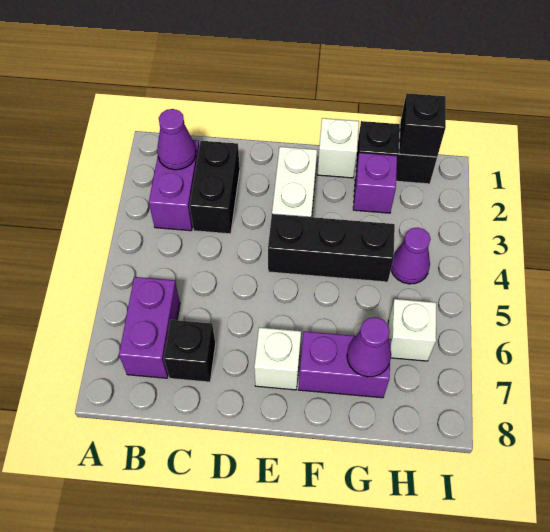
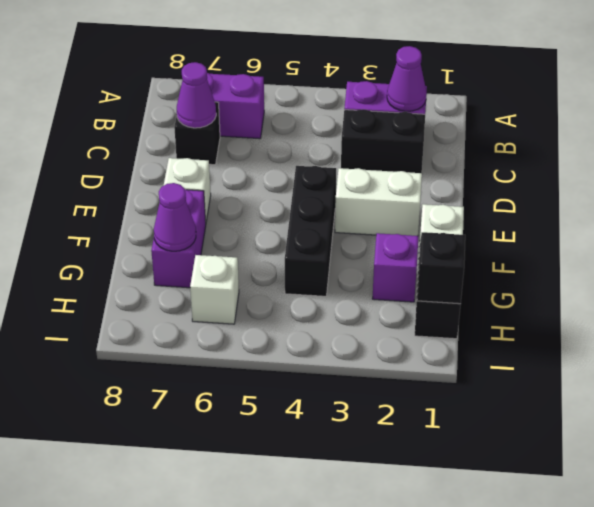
purple 1x1 cone [391,228,431,284] -> purple 1x1 cone moved to [177,62,216,128]

